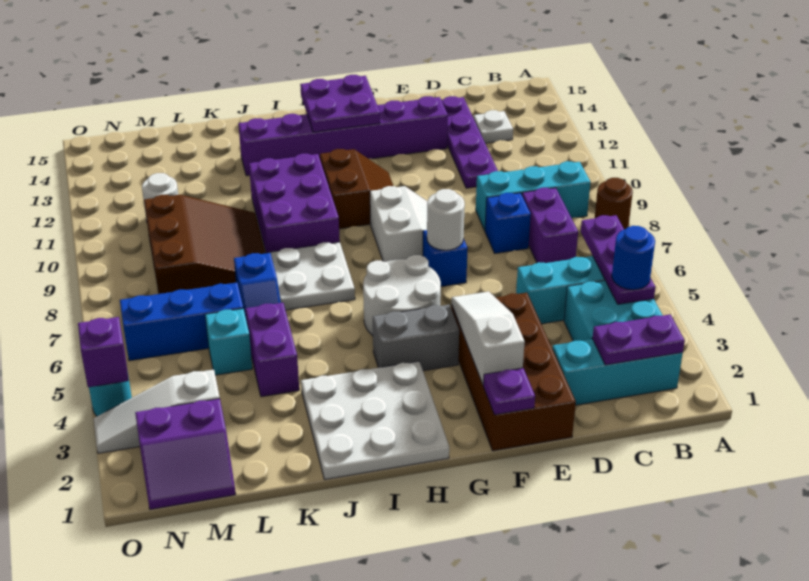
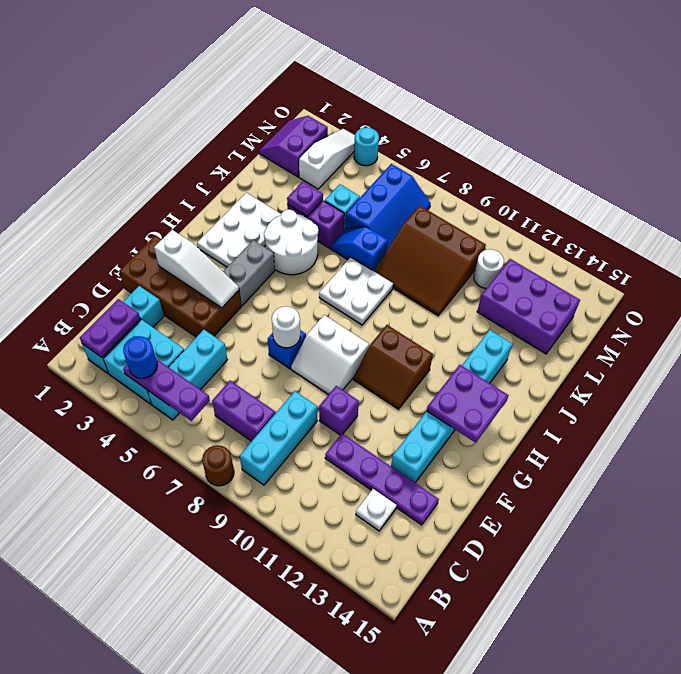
blue 1x1 brick [485,193,531,253] -> none
purple 1x6 brick [238,96,448,176] -> cyan 1x6 brick [391,330,512,483]
purple 1x1 plate [483,368,535,415] -> purple 1x1 plate moved to [287,182,323,216]
white 2x2 round brick [363,255,441,336] -> white 2x2 round brick moved to [264,210,318,275]
white 3x3 plate [301,361,449,480] -> white 2x3 plate [197,193,281,267]
purple 2x3 brick [249,154,340,253] -> purple 2x3 brick moved to [477,259,580,354]
purple 1x1 brick [78,317,129,387] -> purple 1x1 brick moved to [319,386,359,435]

